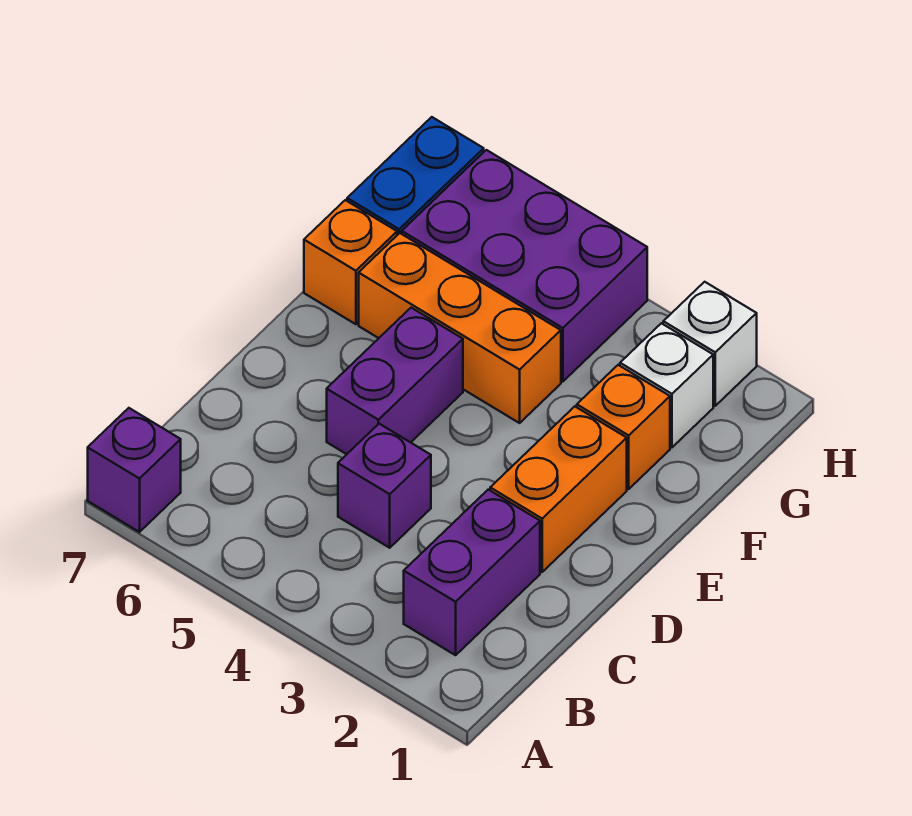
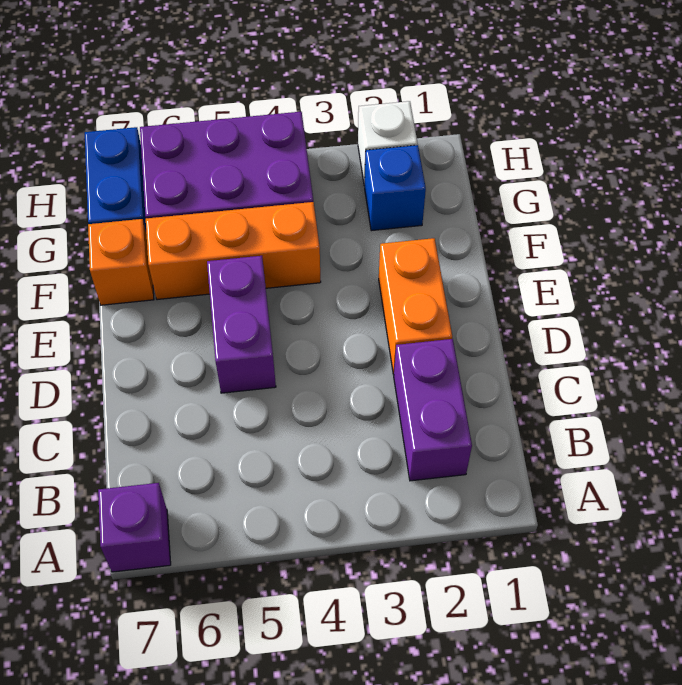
purple 1x1 brick [338,424,431,548] -> none
orange 1x1 brick [577,365,670,489] -> none
white 1x1 brick [620,323,713,447] -> blue 1x1 brick [365,145,426,231]

